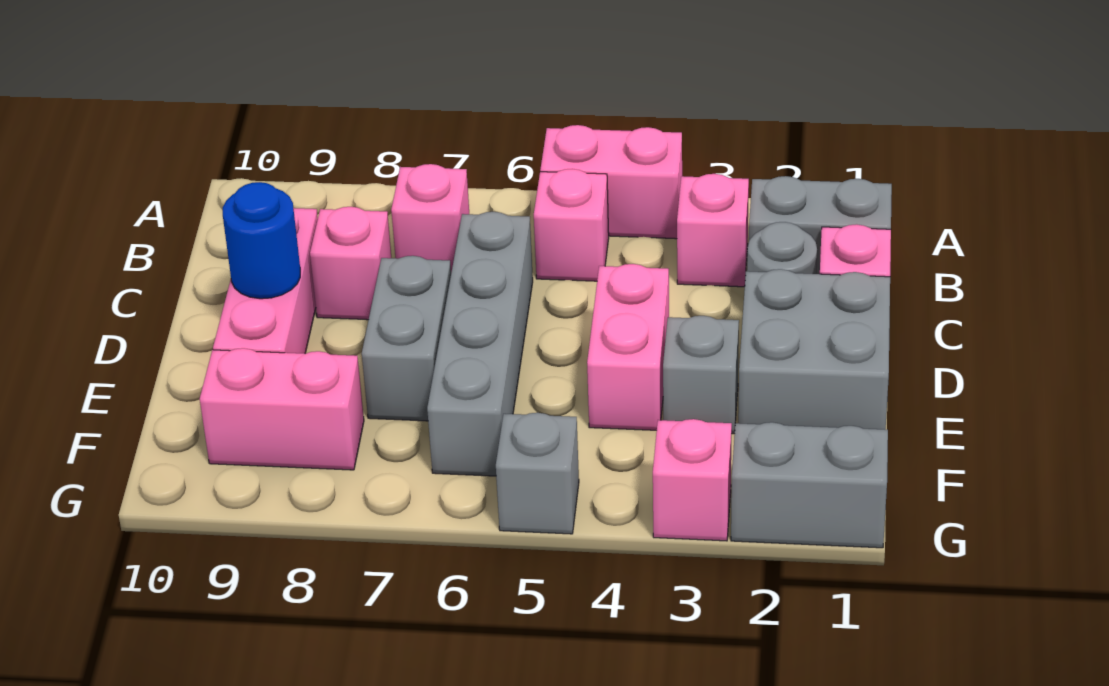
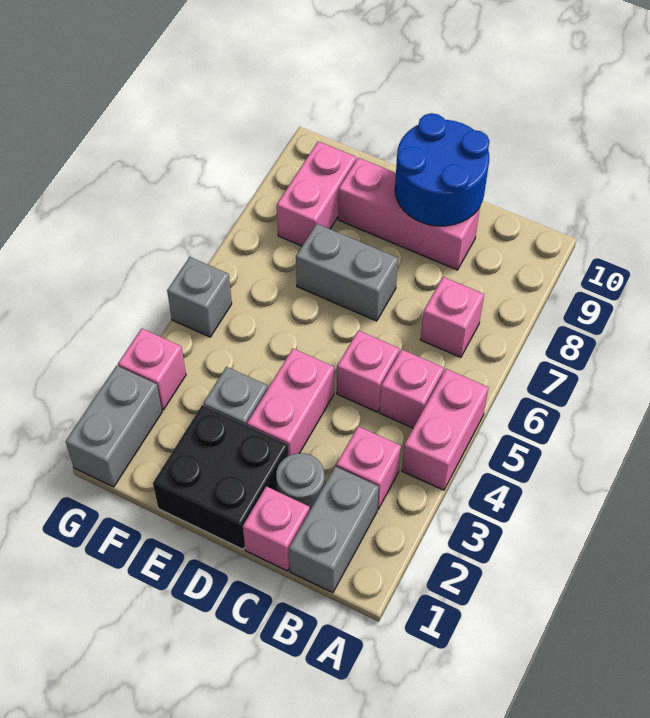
grey 1x4 brick [427,212,533,476] -> none
pink 1x1 brick [310,207,391,320] -> pink 1x1 brick moved to [337,330,399,412]
grey 2x2 brick [738,269,890,430] -> black 2x2 brick [153,405,288,549]
pink 1x2 brick [587,264,669,430] -> pink 1x2 brick turned to [247,349,334,456]
blue 1x1 round brick [223,182,300,299] -> blue 2x2 round brick [395,113,489,226]

